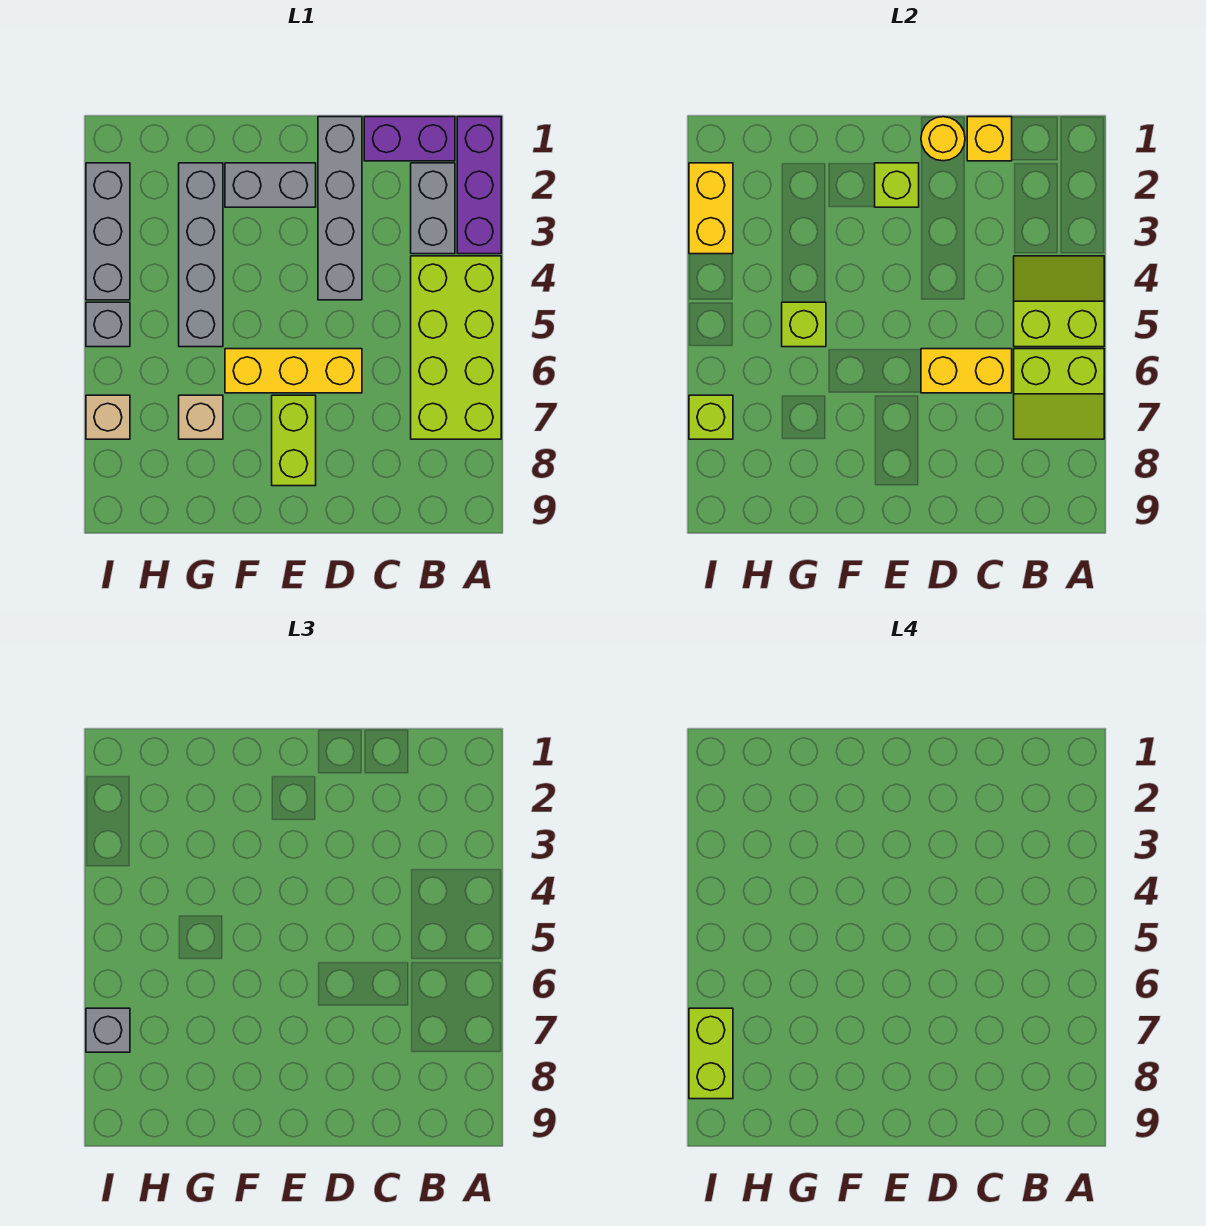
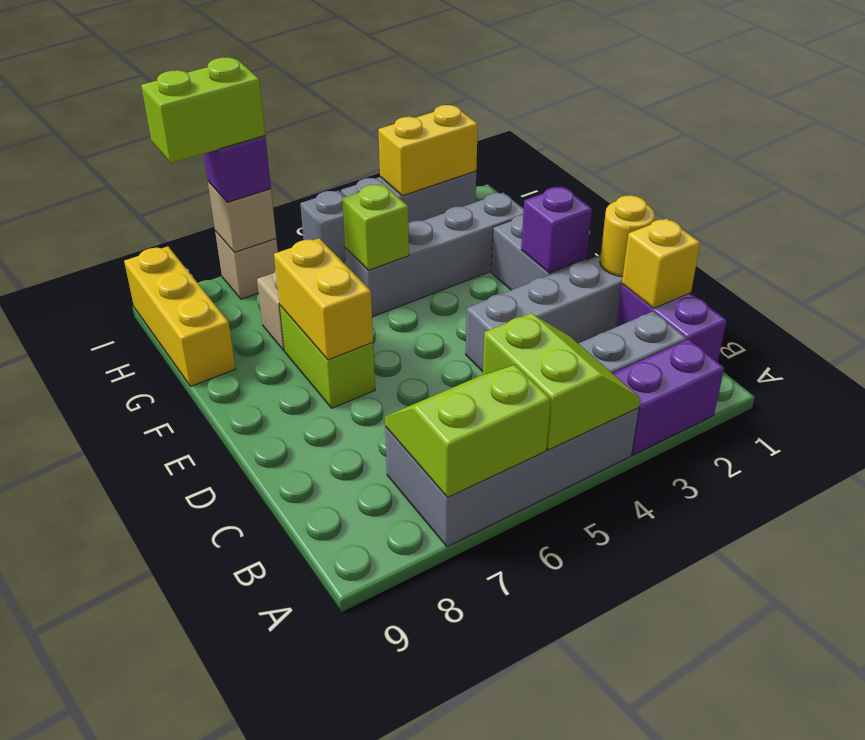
purple 1x3 brick [457,117,501,254] -> purple 1x2 brick [613,339,724,455]
lime 2x4 brick [411,256,501,439] -> grey 2x4 brick [385,408,639,547]
lime 2x2 slope [1014,349,1104,439] -> lime 2x2 slope turned to [385,365,551,497]
yellow 1x2 brick [921,349,1012,393] -> yellow 1x2 brick moved to [274,238,373,360]
yellow 1x3 brick [225,349,362,393] -> yellow 1x3 brick moved to [124,246,236,386]
lime 1x1 brick [875,163,919,207] -> purple 1x1 brick [521,187,592,273]
lime 1x2 brick [272,395,316,486] -> lime 1x2 brick turned to [280,306,375,408]
lime 1x1 brick [689,395,733,439] -> tan 1x1 brick [208,182,276,252]
grey 1x1 brick [86,1008,130,1052] -> purple 1x1 brick [204,136,271,202]

